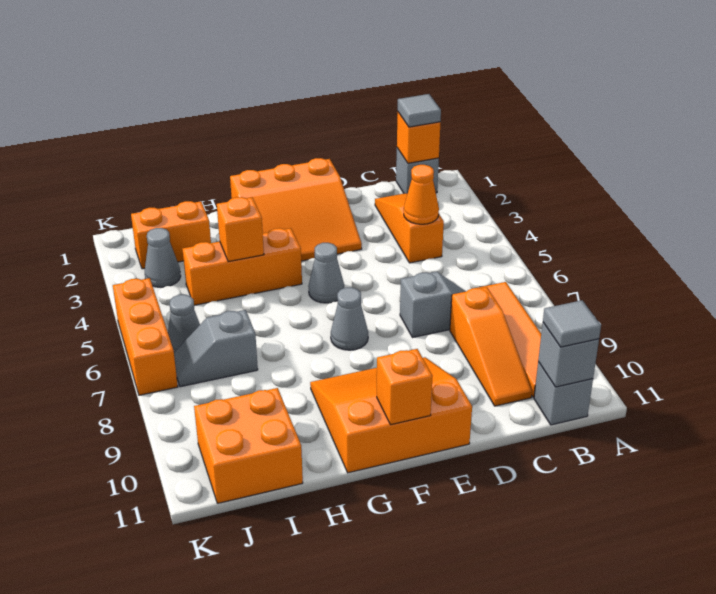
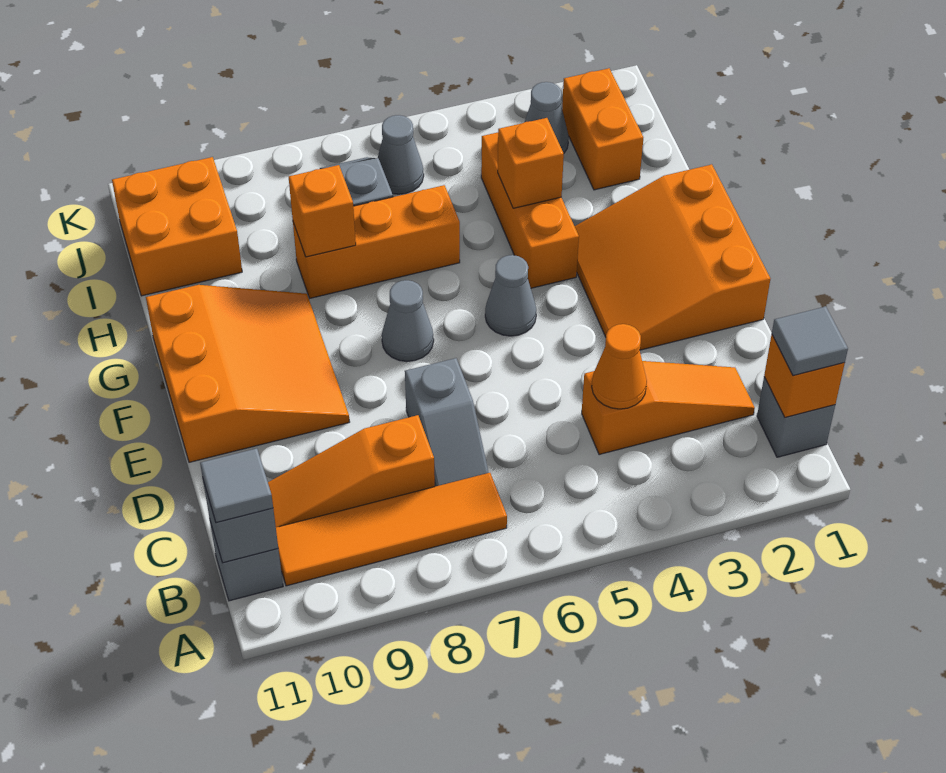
orange 1x1 brick [377,349,432,425] -> orange 1x1 brick moved to [289,165,356,257]
orange 1x3 brick [113,278,178,395] -> orange 1x3 brick moved to [293,185,460,298]

